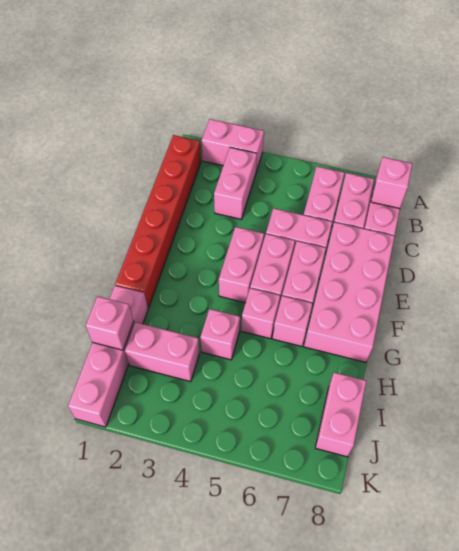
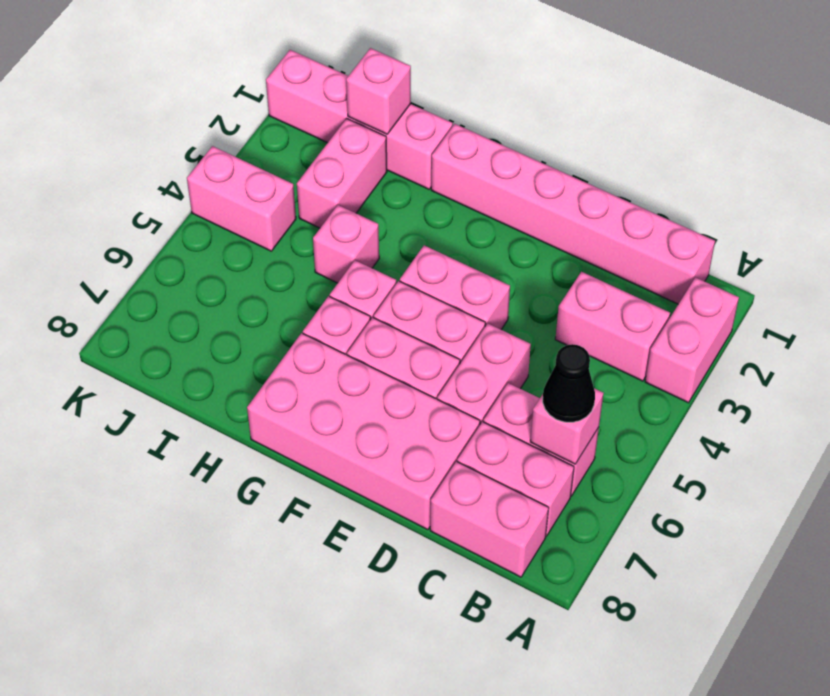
red 1x6 brick [115,135,201,308] -> pink 1x6 brick [431,124,715,304]
none -> black 1x1 cone [543,344,595,422]
pink 1x1 brick [371,157,412,209] -> pink 1x1 brick moved to [530,388,604,464]
pink 1x2 brick [315,372,366,457] -> pink 1x2 brick moved to [187,146,296,251]

